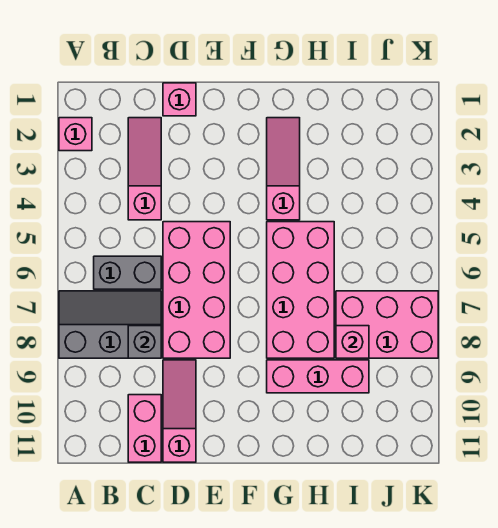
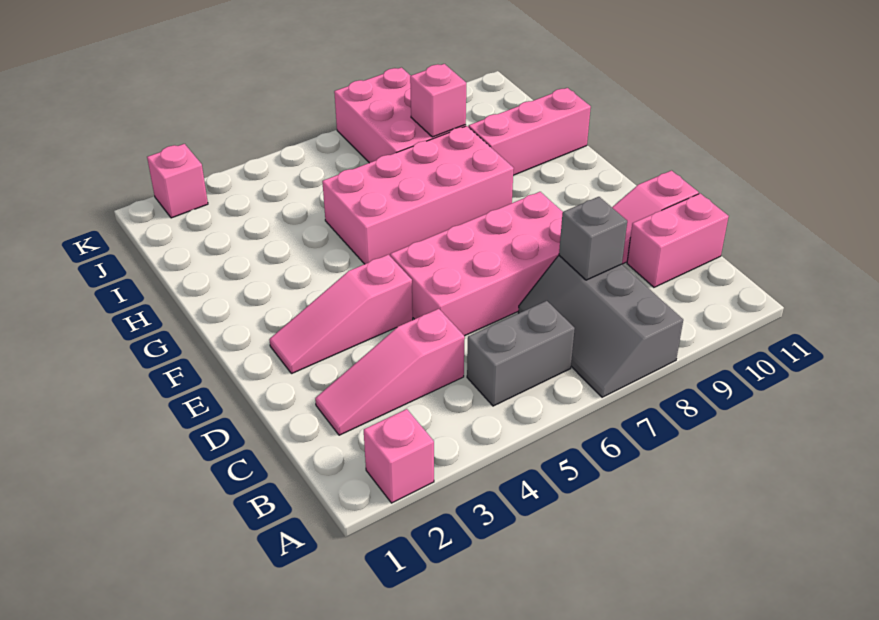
grey 1x2 brick [94,256,161,289] -> grey 1x2 brick turned to [467,301,575,406]
pink 1x1 brick [163,83,196,116] -> pink 1x1 brick moved to [147,144,208,218]
pink 1x3 slope [267,118,300,220] -> pink 1x3 slope moved to [269,255,413,374]
pink 1x3 brick [267,360,369,393] -> pink 1x3 brick turned to [468,88,591,175]

